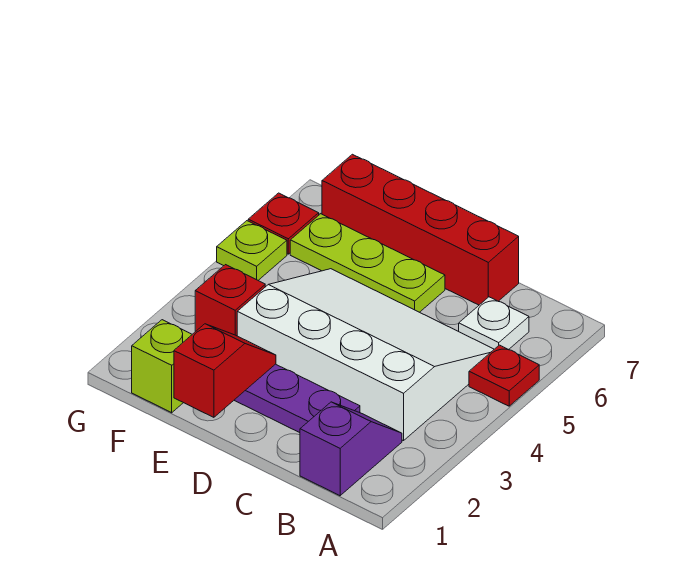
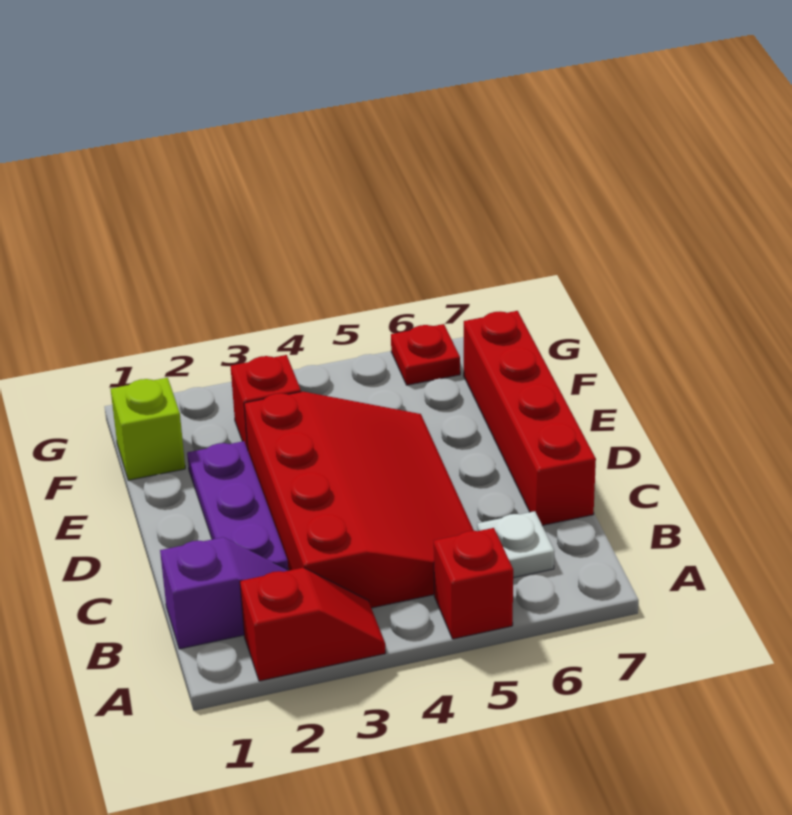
red 1x1 plate [469,345,539,406] -> red 1x1 brick [434,528,513,639]
white 3x4 slope [237,269,494,441] -> red 3x4 slope [244,392,474,608]
lime 1x3 plate [290,214,445,312] -> none
red 1x2 slope [174,324,276,417] -> red 1x2 slope moved to [240,568,386,681]
lime 1x1 plate [217,221,287,280] -> none

